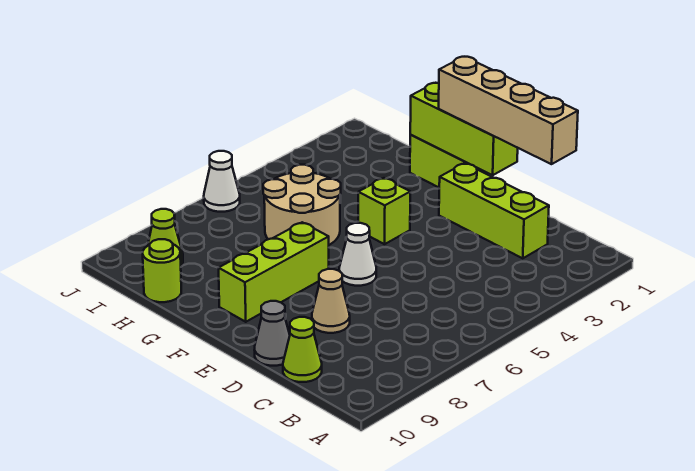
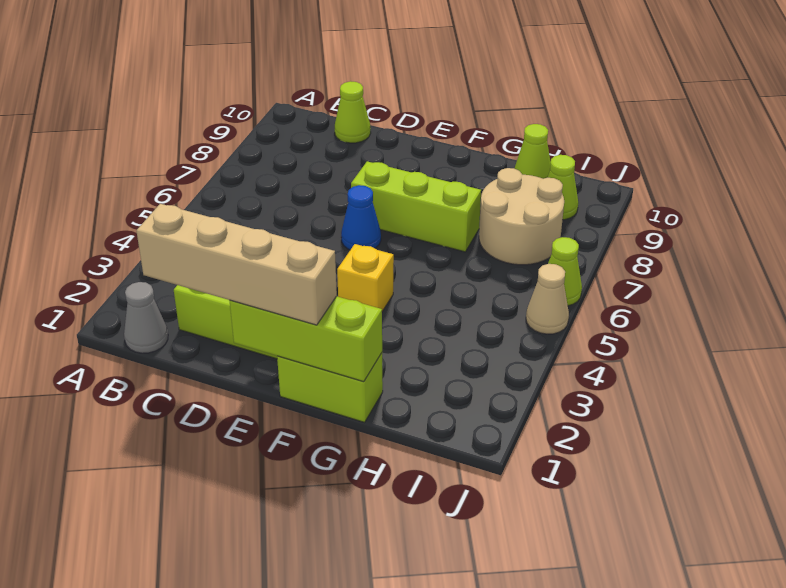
tan 1x1 cone [312,269,350,333] -> tan 1x1 cone moved to [526,264,569,334]
grey 1x1 cone [255,301,290,366] -> grey 1x1 cone moved to [124,282,168,353]
white 1x1 cone [339,223,376,286] -> blue 1x1 cone [341,185,381,250]
lime 1x1 brick [358,178,410,244] -> yellow 1x1 brick [337,244,394,311]
lime 1x3 brick [219,222,329,322] -> lime 1x3 brick turned to [351,161,481,252]
tan 2x2 round brick [263,165,341,245] -> tan 2x2 round brick moved to [479,168,564,265]
lime 1x1 round brick [143,239,181,302] -> lime 1x1 cone [514,124,551,179]
white 1x1 cone [204,151,240,212] -> lime 1x1 cone [548,237,582,306]

